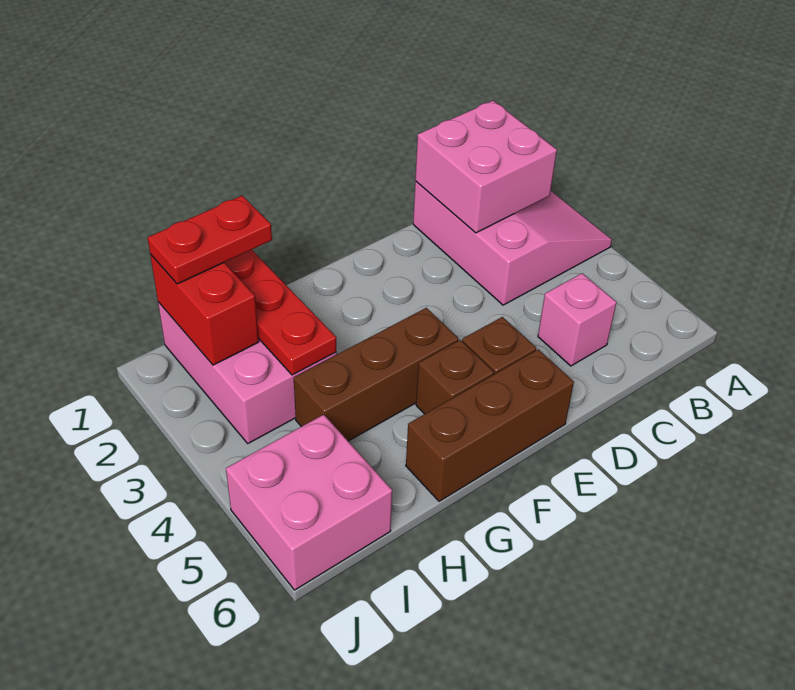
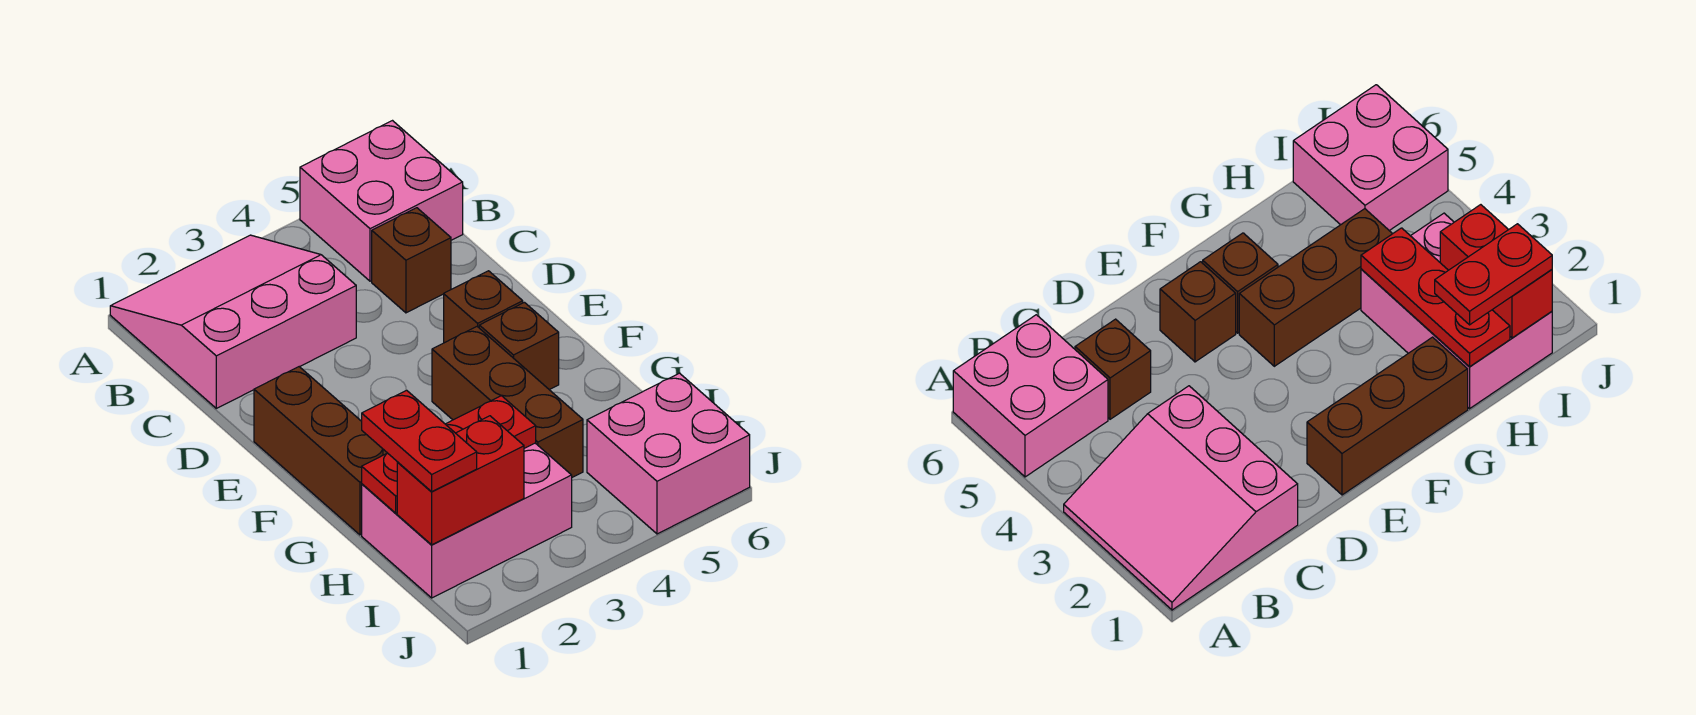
pink 2x2 brick [415,101,557,233] -> pink 2x2 brick moved to [300,121,463,281]
pink 1x1 brick [538,273,617,366] -> brown 1x1 brick [372,208,451,313]
brown 1x3 brick [406,349,574,501] -> brown 1x3 brick moved to [254,367,387,535]

